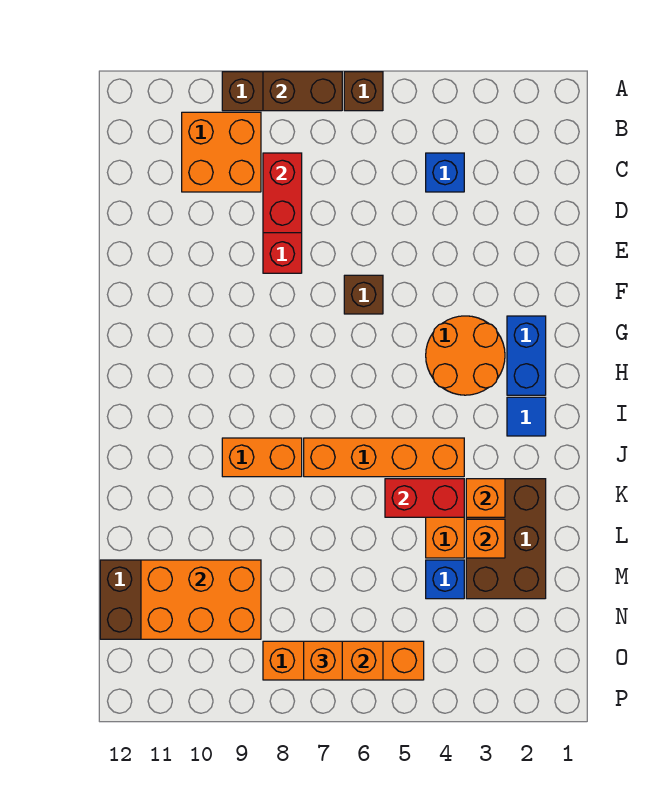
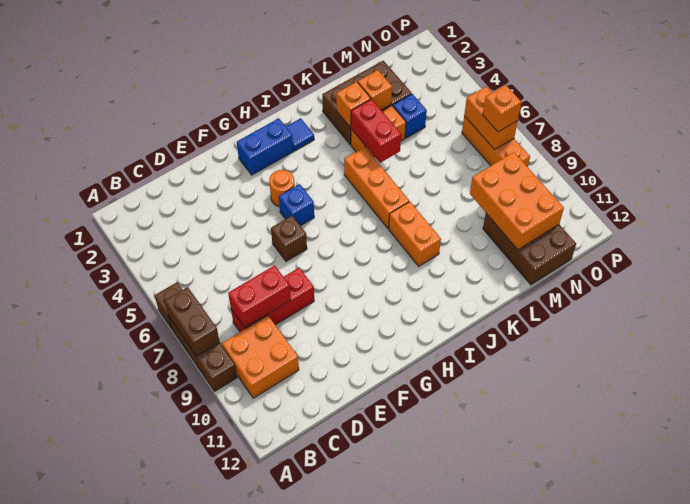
blue 1x1 brick [426,153,464,192] -> blue 1x1 brick moved to [279,184,314,226]
orange 2x2 round brick [426,316,505,395] -> orange 1x1 round brick [269,170,295,207]
orange 1x4 brick [304,438,464,477] -> orange 1x3 brick [344,147,409,228]
orange 1x4 brick [263,641,424,680] -> orange 1x3 brick [462,116,530,167]

